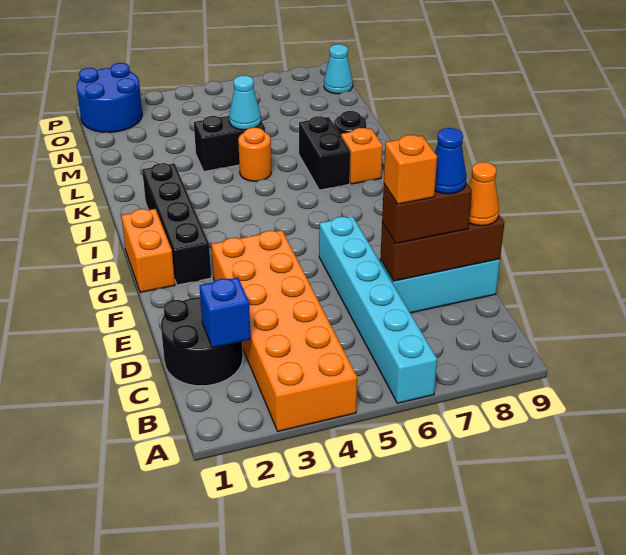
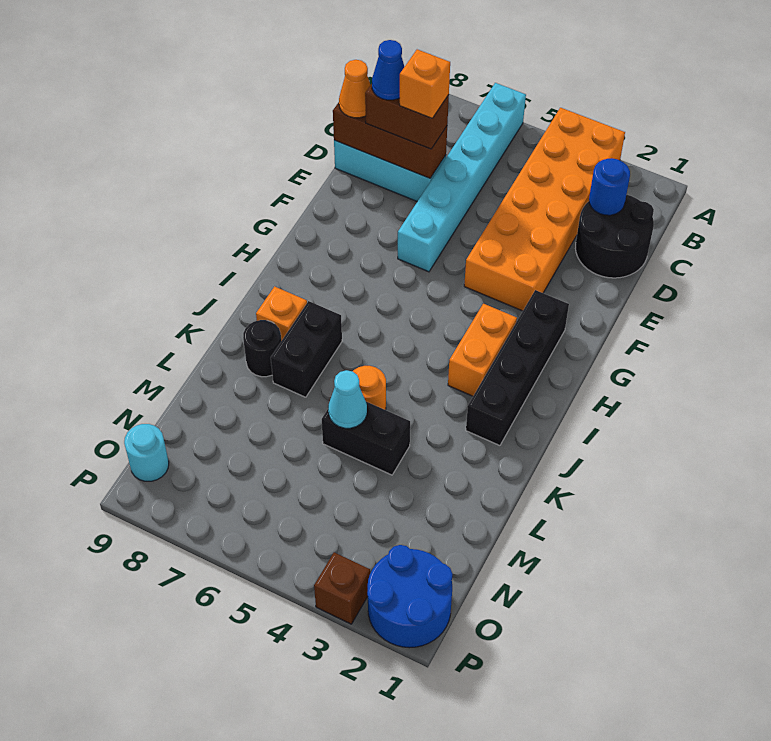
blue 1x1 brick [200,277,251,348] -> blue 1x1 round brick [589,158,630,215]
orange 1x2 brick [121,209,175,292] -> orange 1x2 brick moved to [448,304,517,396]
cyan 1x1 cone [324,44,353,94] -> cyan 1x1 round brick [124,424,169,481]
none -> brown 1x1 brick [314,552,370,624]

